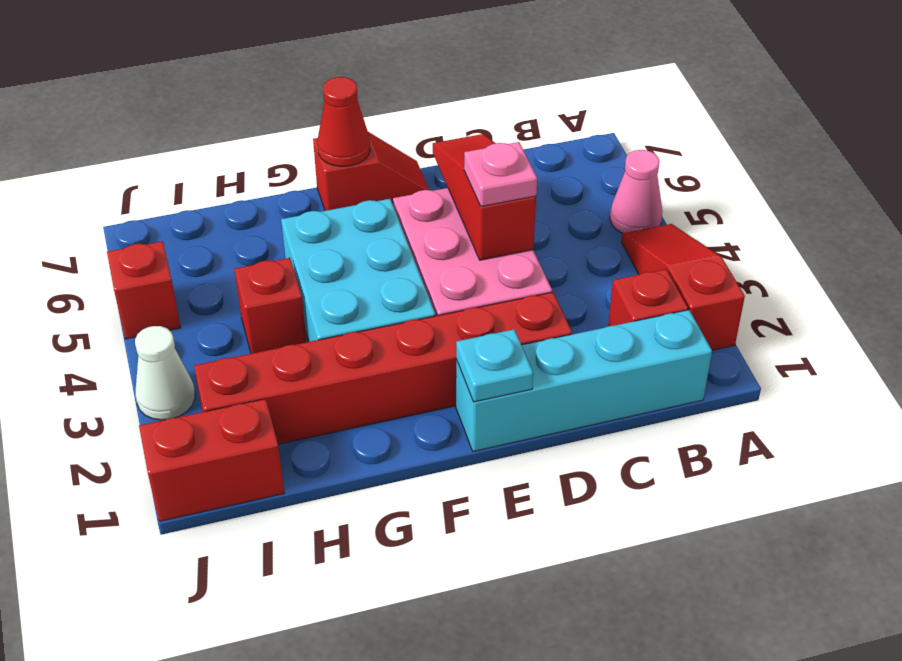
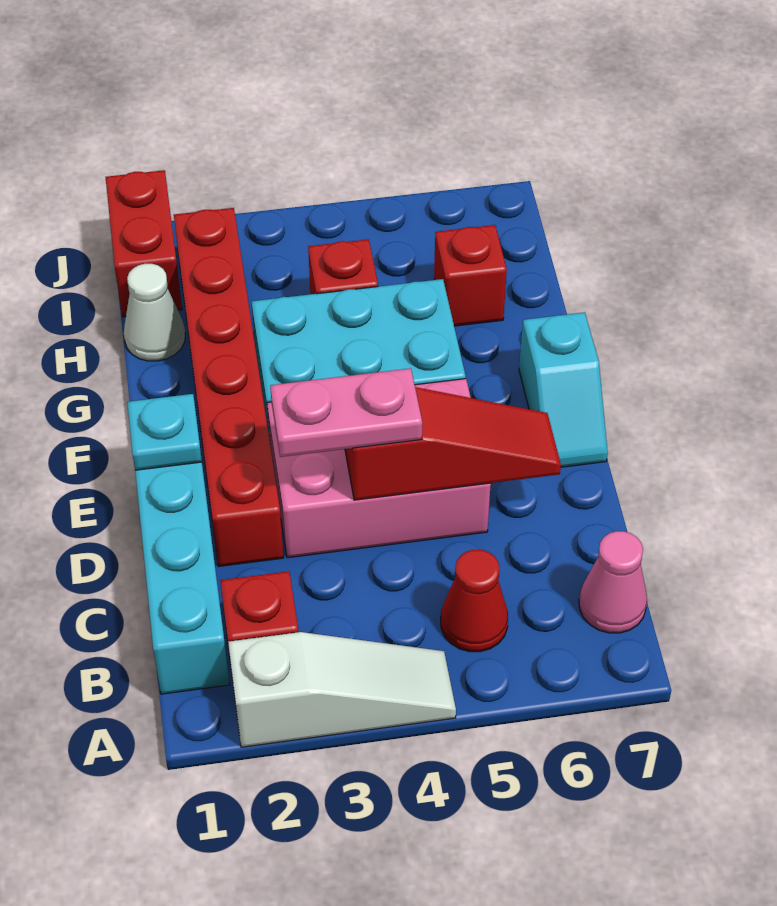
red 1x3 slope [621,224,745,350] -> white 1x3 slope [228,632,456,747]
pink 1x1 cone [610,150,663,233] -> pink 1x1 cone moved to [579,531,647,633]
pink 1x1 plate [464,142,537,206] -> pink 1x2 plate [270,368,422,457]
red 1x2 slope [313,132,429,211] -> cyan 1x2 slope [519,312,608,467]
red 1x1 cone [317,77,370,167] -> red 1x1 cone moved to [441,550,508,652]
white 1x1 cone [135,326,195,420] -> white 1x1 cone moved to [124,264,185,361]
red 1x1 brick [107,241,181,339] -> red 1x1 brick moved to [434,225,507,326]

